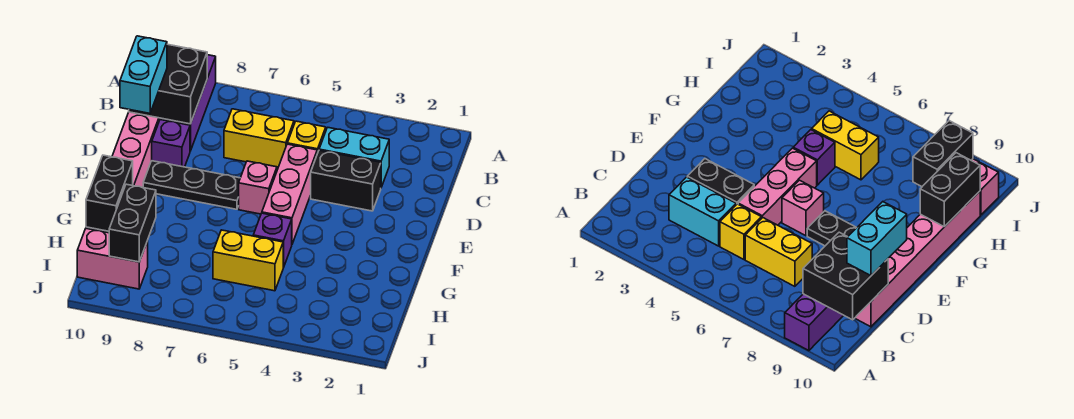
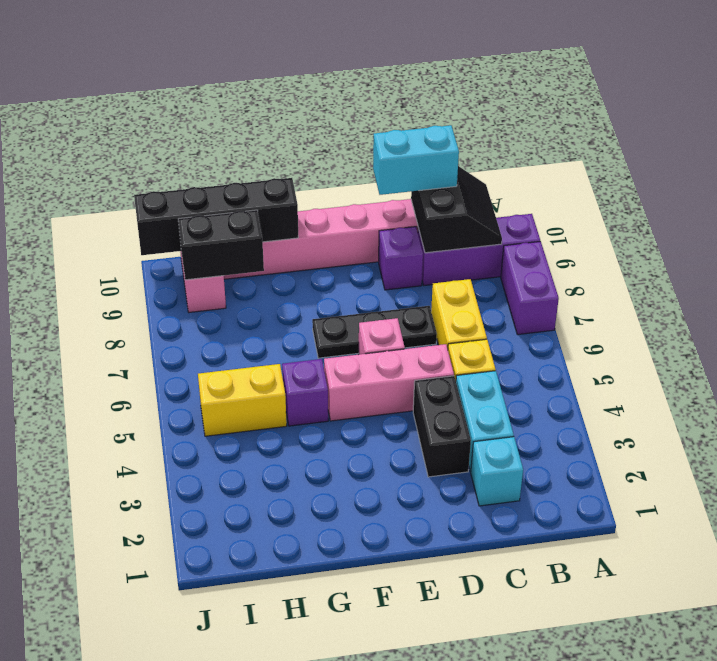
none -> purple 1x2 brick [501,241,559,335]
black 2x2 brick [129,44,207,124] -> black 2x2 slope [411,166,502,253]
none -> cyan 1x1 brick [471,437,523,506]
black 1x3 plate [143,161,240,209] -> black 1x3 plate turned to [312,306,437,358]
black 1x2 brick [86,155,133,231] -> black 1x4 brick [134,178,298,255]
yellow 1x2 brick [213,230,283,291] -> yellow 1x2 brick turned to [198,364,287,436]

